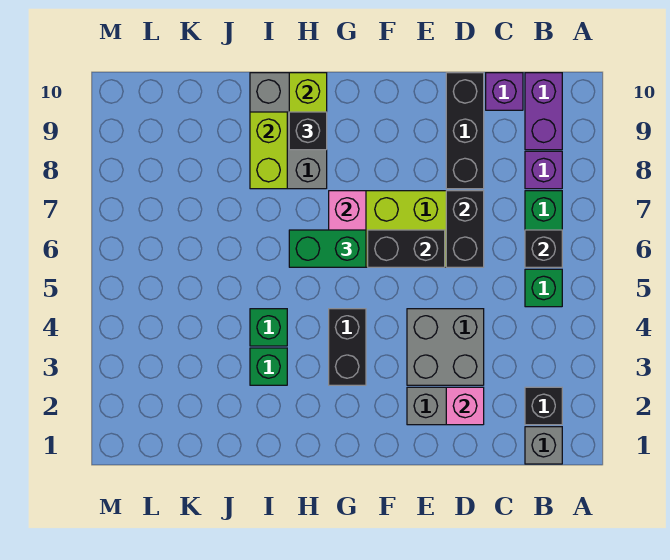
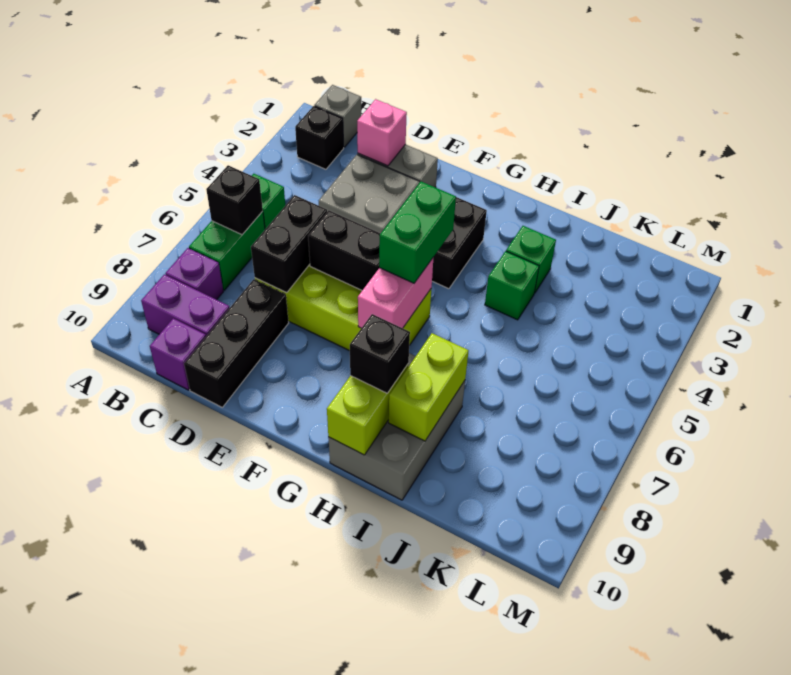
purple 1x2 brick [525,73,562,150] -> purple 1x2 brick turned to [141,274,229,336]
green 1x2 brick [289,230,366,267] -> green 1x2 brick turned to [379,182,456,283]

